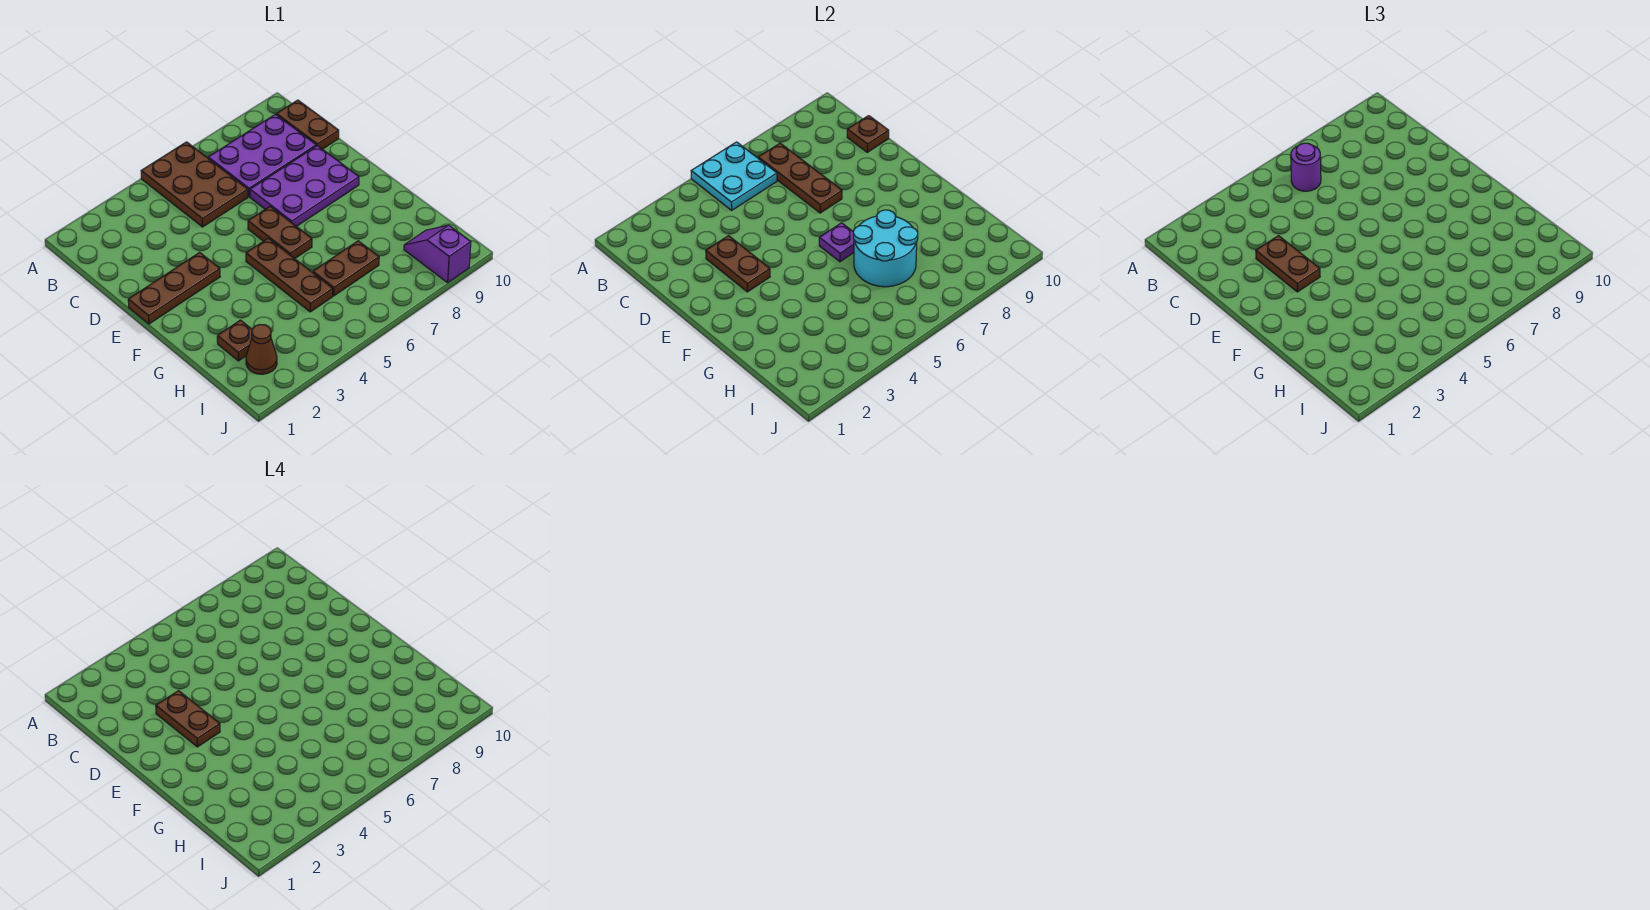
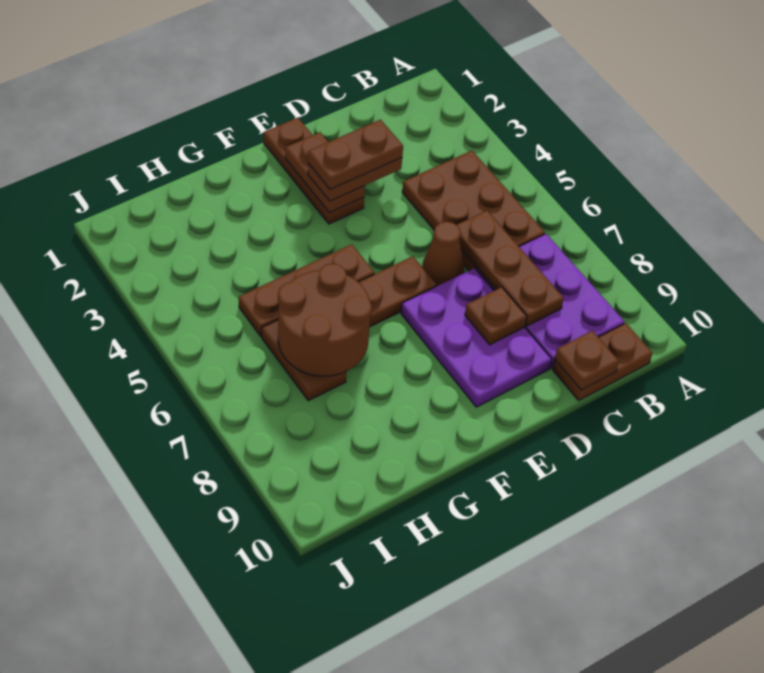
brown 2x3 plate [141,142,248,227] -> brown 2x3 plate turned to [402,151,545,271]
cyan 2x2 plate [691,142,777,210] -> none
purple 1x1 round brick [1291,143,1321,191] -> none
brown 1x3 plate [758,143,842,213] -> brown 1x3 plate turned to [457,211,564,326]
brown 1x2 plate [706,236,770,292] -> brown 1x2 plate turned to [285,132,365,213]
purple 1x1 plate [819,223,854,262] -> none
cyan 2x2 round brick [853,210,918,287] -> brown 2x2 round brick [278,264,372,376]
brown 1x1 plate [217,320,252,361] -> brown 1x1 plate moved to [465,287,527,345]
brown 1x1 cone [246,324,277,374] -> brown 1x1 cone moved to [422,222,464,286]
purple 1x2 slope [404,225,471,283] -> none

